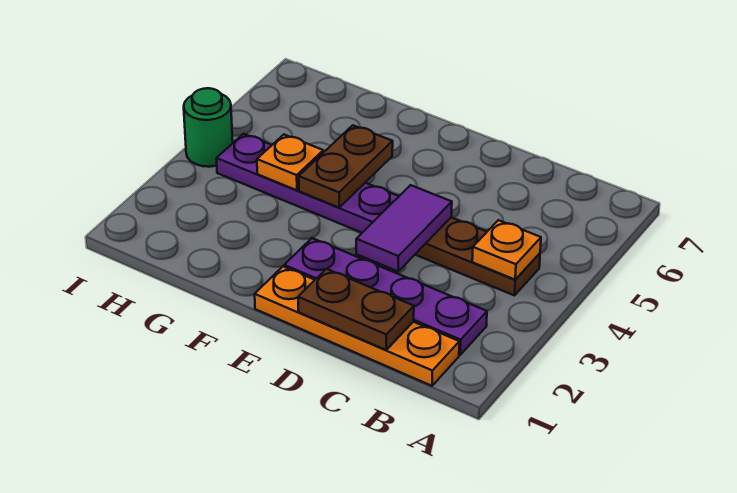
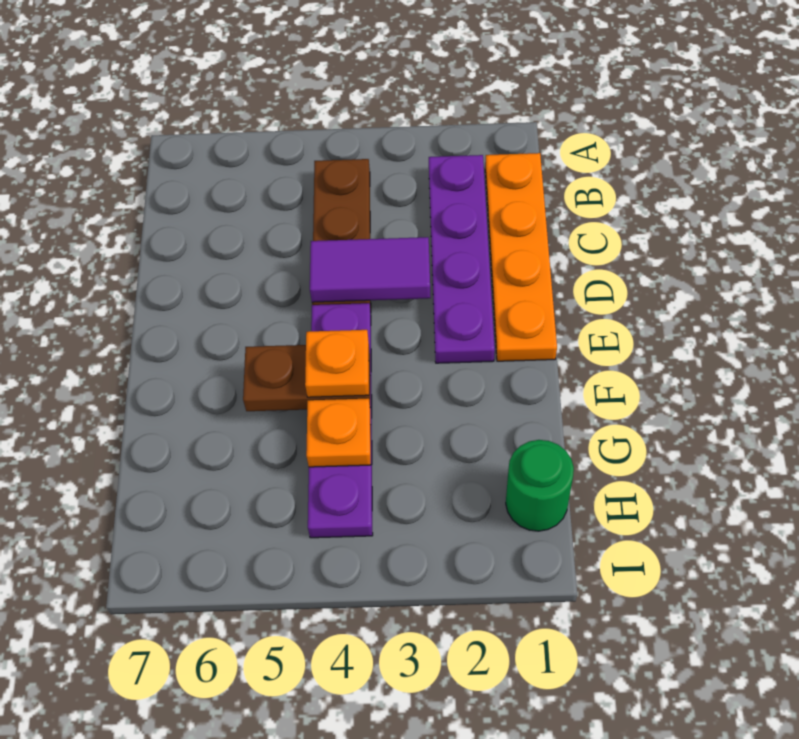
orange 1x1 plate [472,220,541,280] -> orange 1x1 plate moved to [305,330,369,397]
brown 1x2 plate [298,269,414,350] -> none
green 1x1 round brick [184,88,233,167] -> green 1x1 round brick moved to [506,440,574,531]

